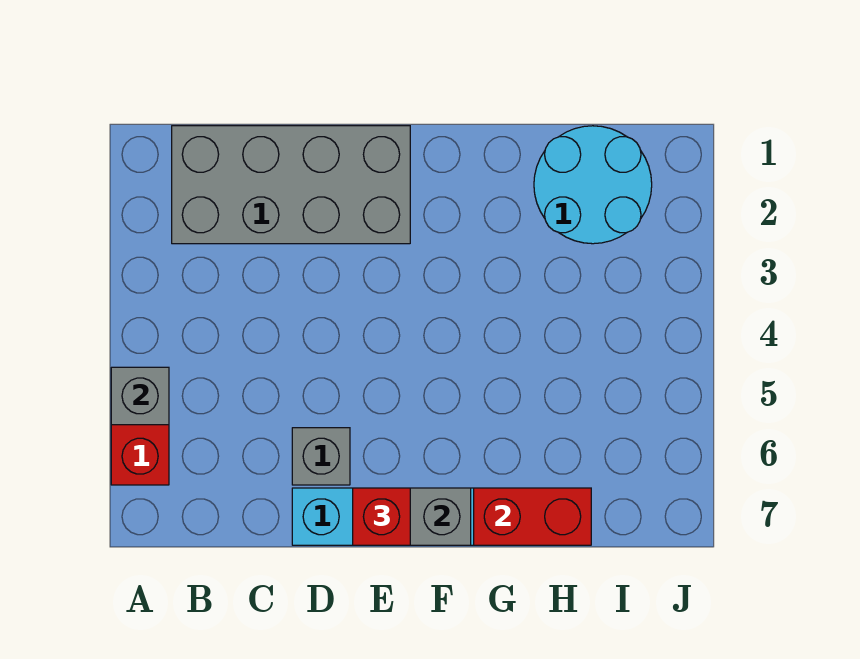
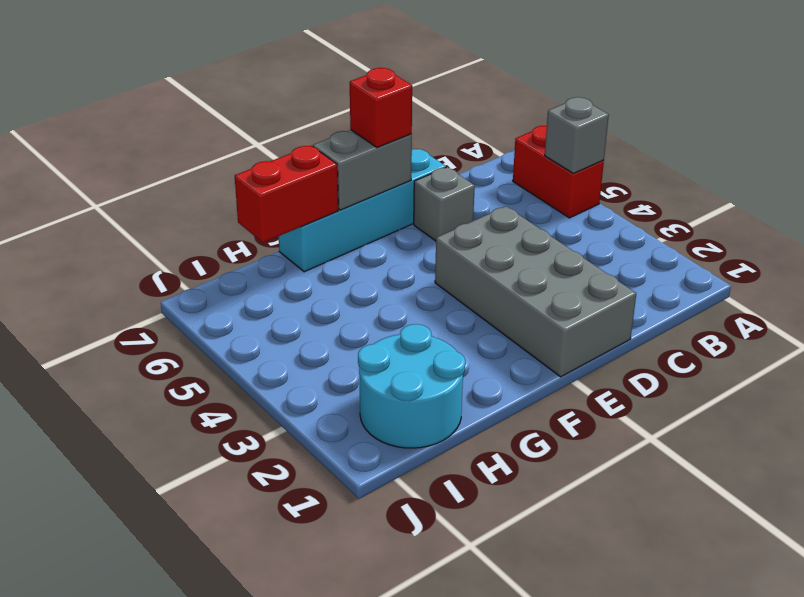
grey 2x4 brick [172,126,410,244] -> grey 2x4 brick turned to [435,206,636,377]

